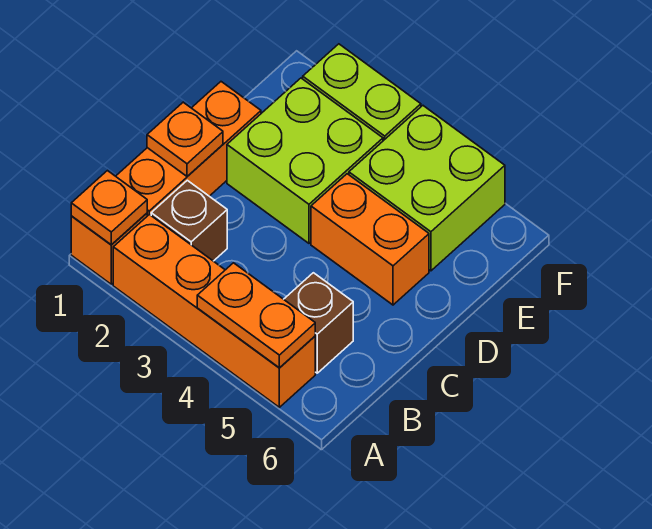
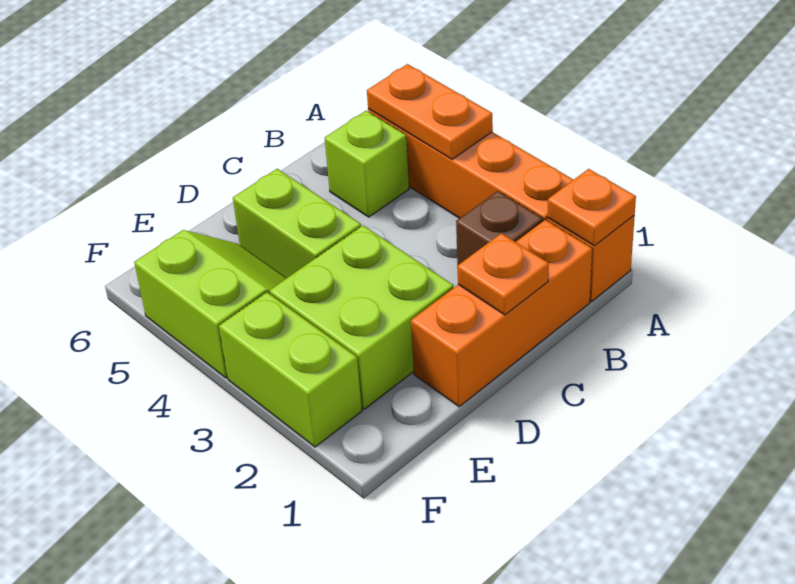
brown 1x1 brick [284,273,353,373] -> lime 1x1 brick [325,111,409,217]
orange 1x2 brick [311,174,429,305] -> lime 1x2 brick [233,169,361,278]
lime 2x2 brick [349,106,505,271] -> lime 2x2 slope [134,230,286,378]

